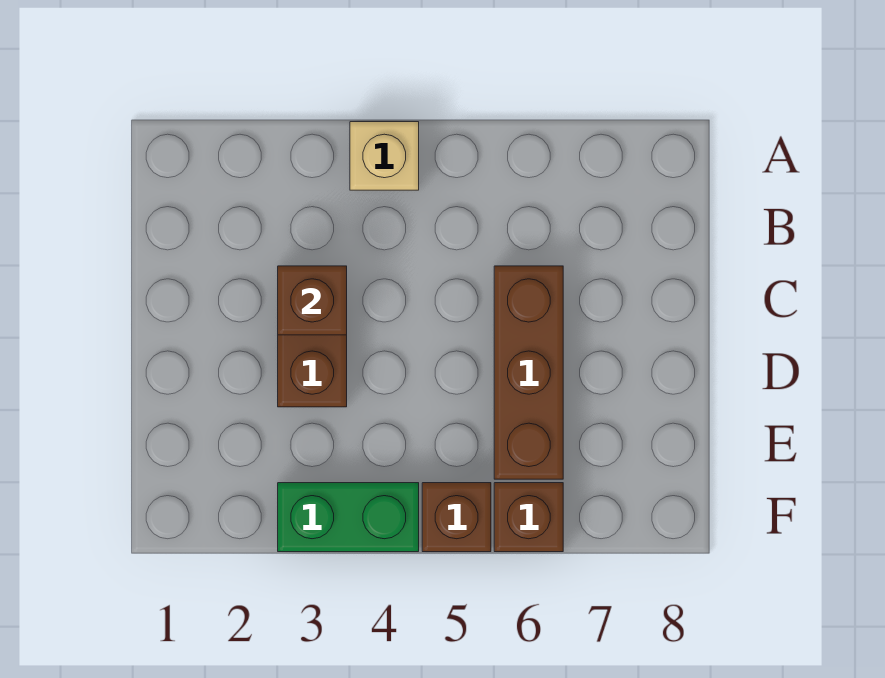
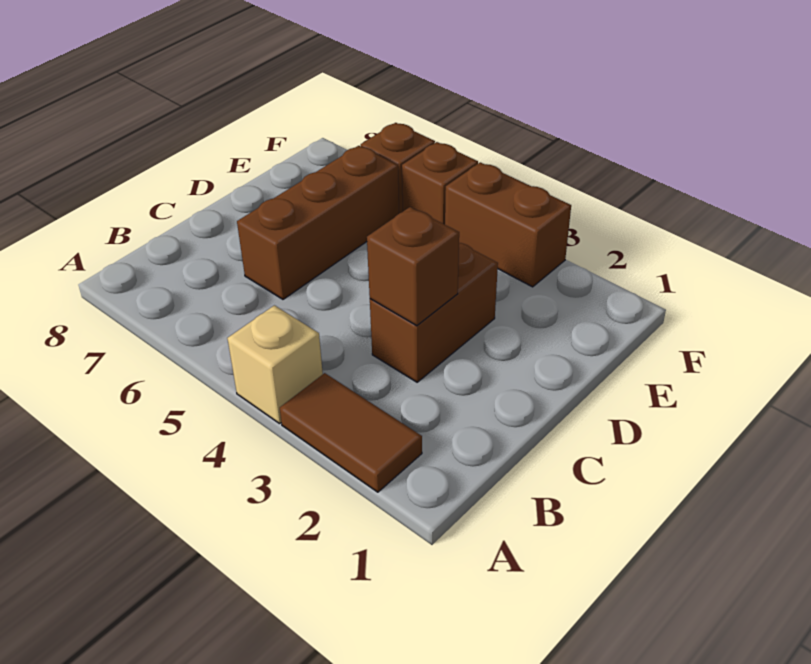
none -> brown 1x2 tile [280,373,422,492]
green 1x2 brick [278,483,419,552] -> brown 1x2 brick [445,162,571,287]

